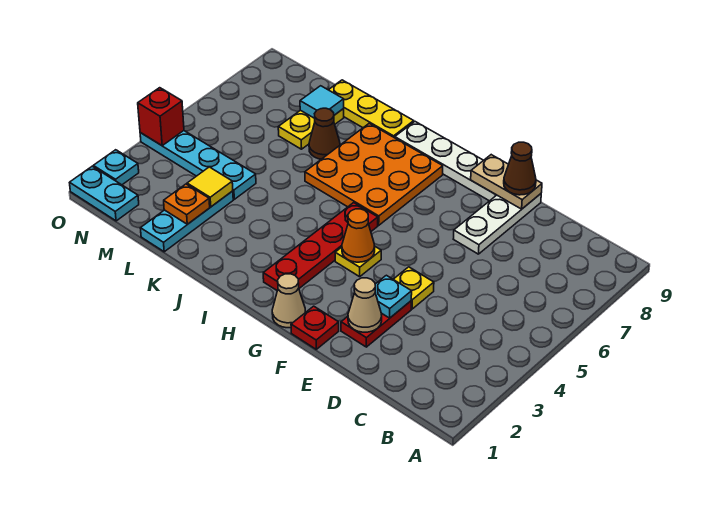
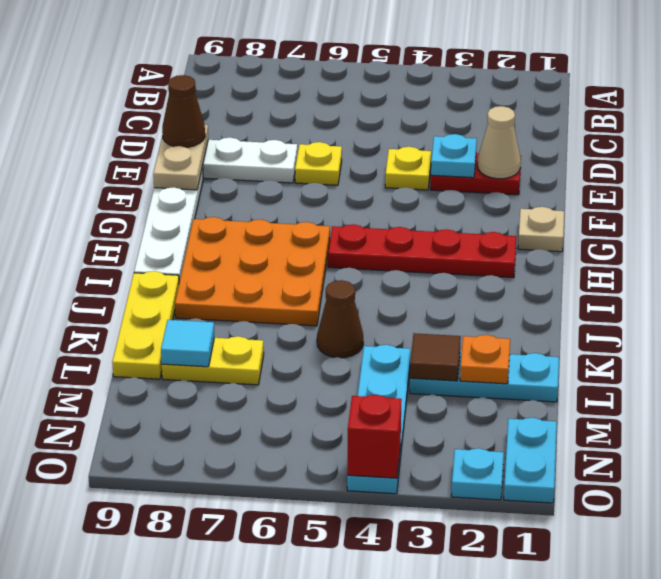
red 1x1 plate [291,306,339,349] -> none
tan 1x1 cone [272,274,305,328] -> tan 1x1 plate [518,207,564,252]
yellow 1x1 plate [335,246,381,277] -> yellow 1x1 plate moved to [295,142,342,185]
orange 1x1 cone [342,209,375,262] -> none
brown 1x1 cone [309,108,340,159] -> brown 1x1 cone moved to [317,280,363,358]
yellow 1x1 tile [187,167,233,207] -> brown 1x1 tile [410,333,461,381]

